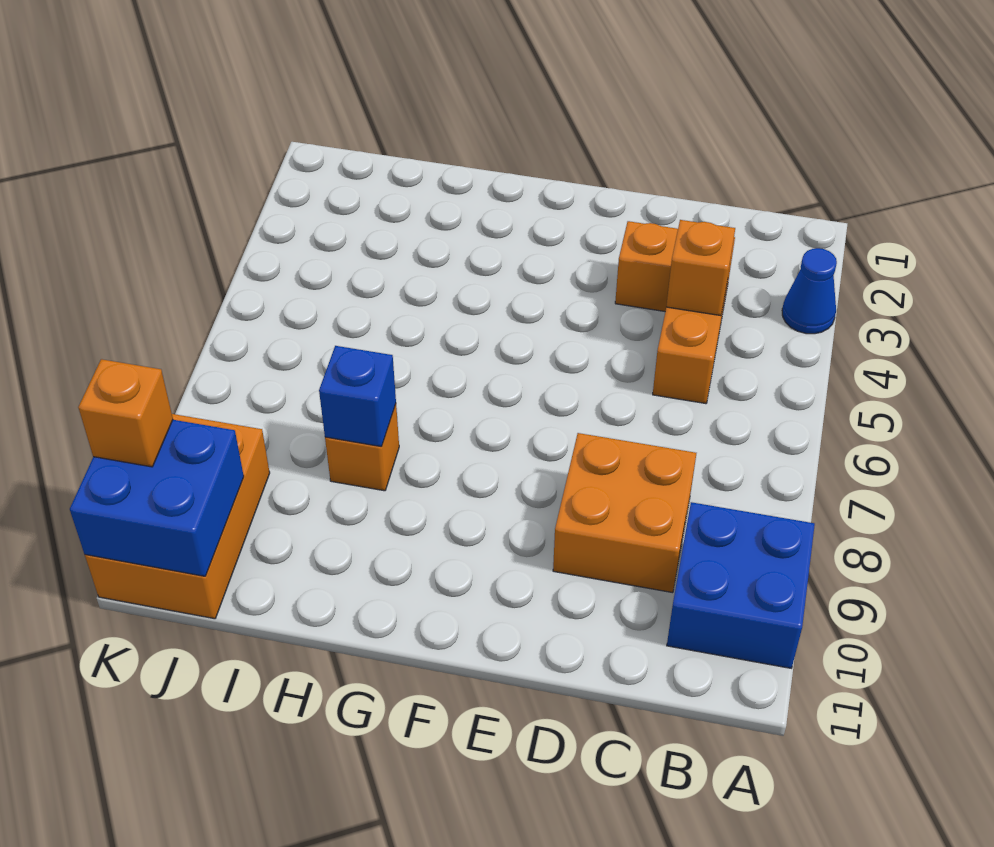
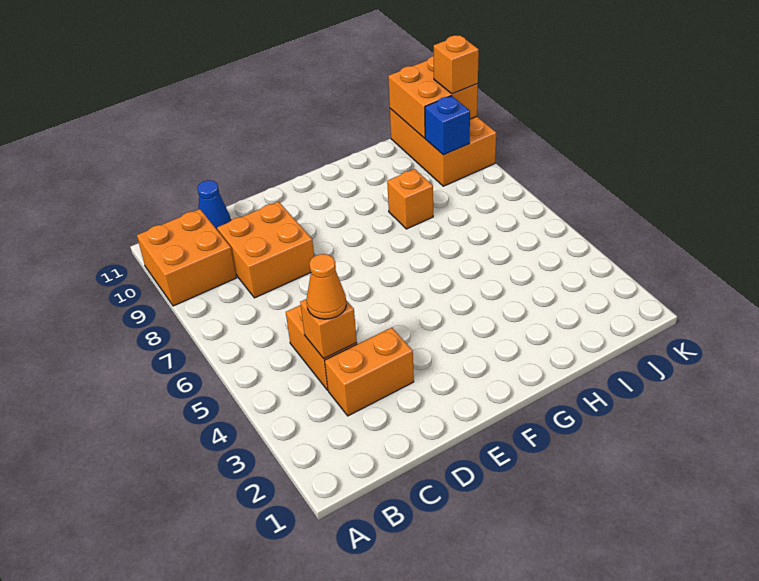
blue 1x1 cone [782,248,837,334] -> blue 1x1 cone moved to [197,180,231,229]
blue 2x2 brick [667,502,815,668] -> orange 2x2 brick [137,209,237,306]
none -> orange 1x1 cone [307,254,346,319]
blue 1x1 brick [319,346,396,447] -> blue 1x1 brick moved to [425,96,470,155]
blue 2x2 brick [70,420,244,576] -> orange 2x2 brick [388,56,478,138]

